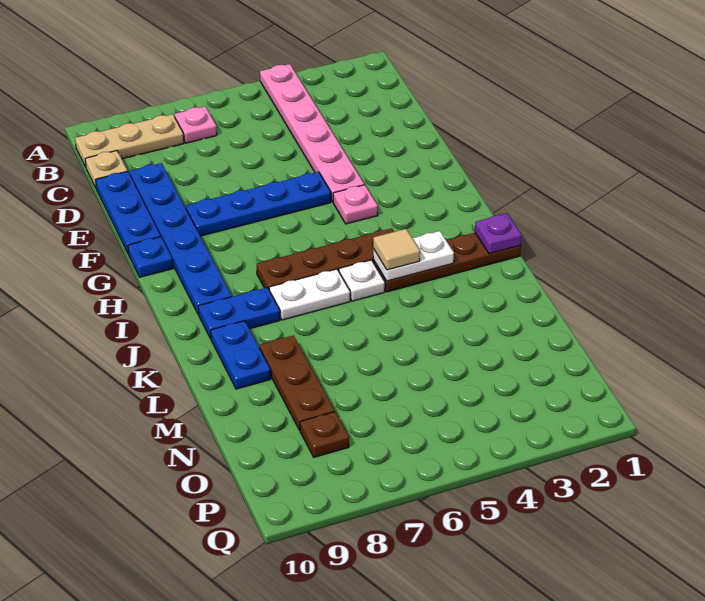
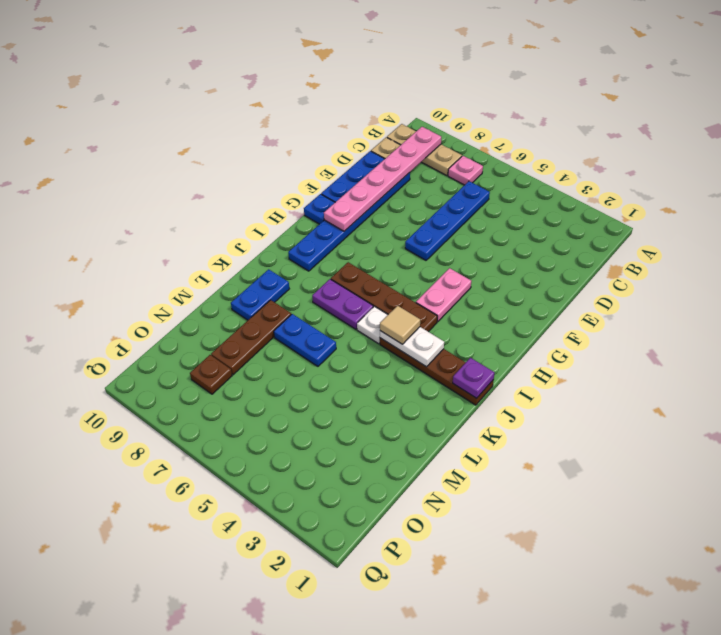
pink 1x6 plate [260,64,364,202] -> pink 1x6 plate moved to [324,127,441,231]
blue 1x4 plate [186,172,331,236] -> blue 1x4 plate turned to [405,181,490,260]
pink 1x1 plate [333,185,378,224] -> pink 1x2 plate [416,268,471,322]
white 1x2 plate [269,269,350,320] -> purple 1x2 plate [312,279,373,329]
blue 1x2 plate [198,288,280,339] -> blue 1x2 plate moved to [274,314,336,366]

